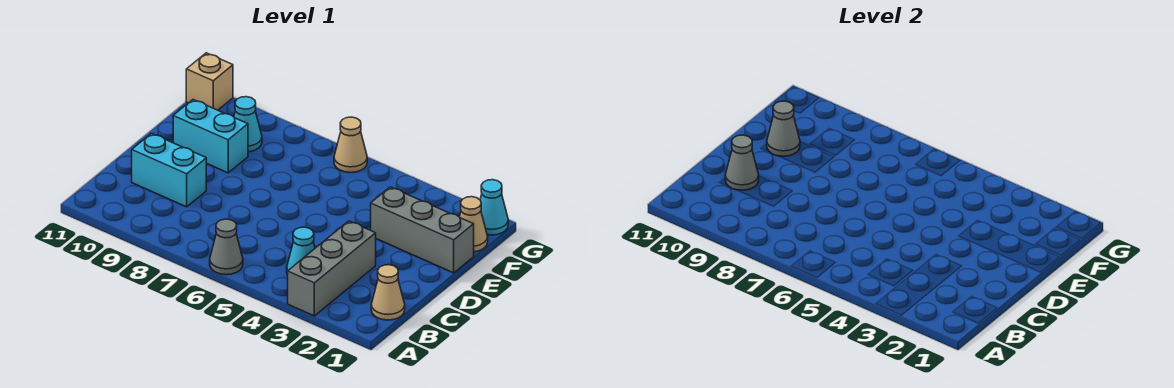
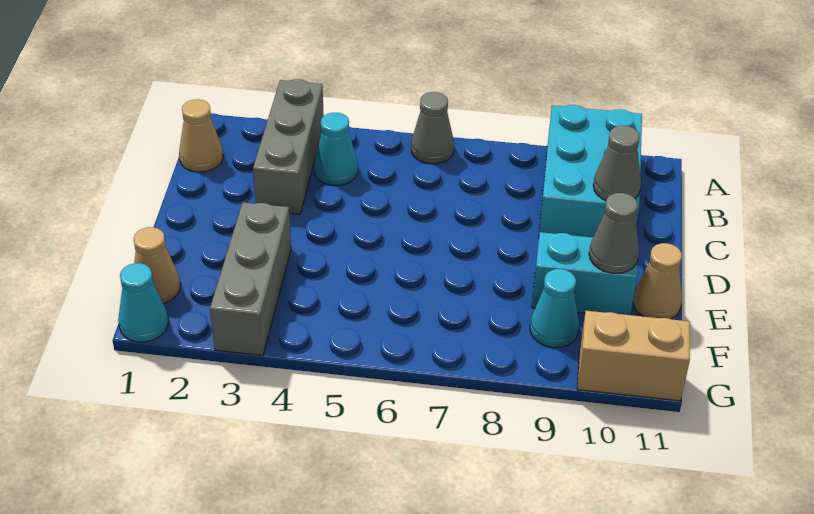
cyan 1x2 brick [132,133,206,207] -> cyan 2x3 brick [539,105,642,237]
grey 1x3 brick [371,187,474,273] -> grey 1x3 brick turned to [210,202,291,356]
tan 1x1 cone [334,117,367,173] -> tan 1x1 cone moved to [633,243,682,319]
tan 1x1 brick [186,53,233,110] -> tan 1x2 brick [577,311,690,401]

